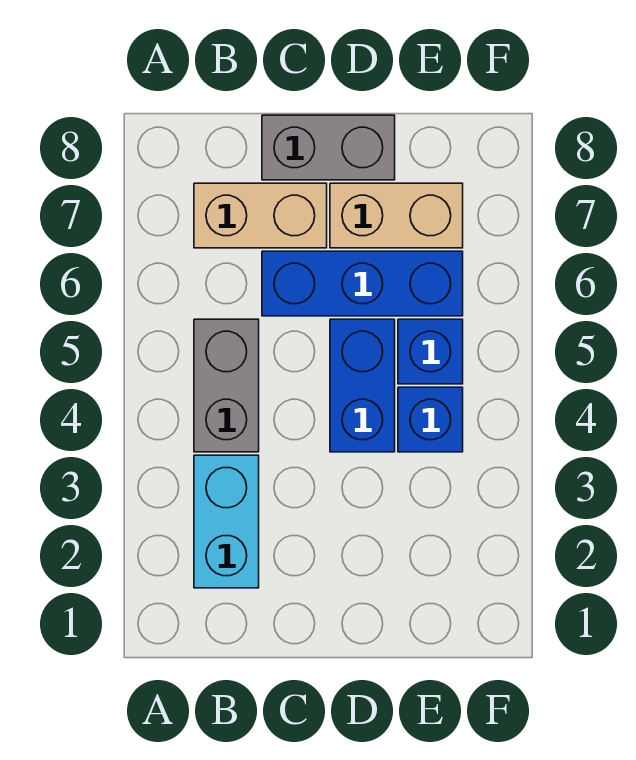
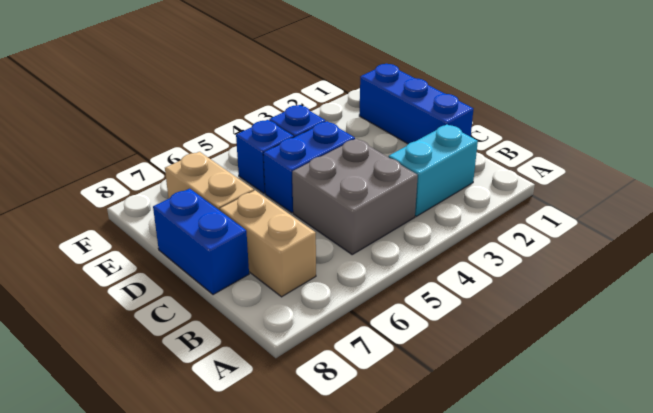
grey 1x2 brick [194,319,259,452] -> grey 2x2 brick [292,139,418,254]
blue 1x3 brick [262,251,463,316] -> blue 1x3 brick moved to [359,64,473,144]
grey 1x2 brick [262,115,395,180] -> blue 1x2 brick [153,189,249,295]

